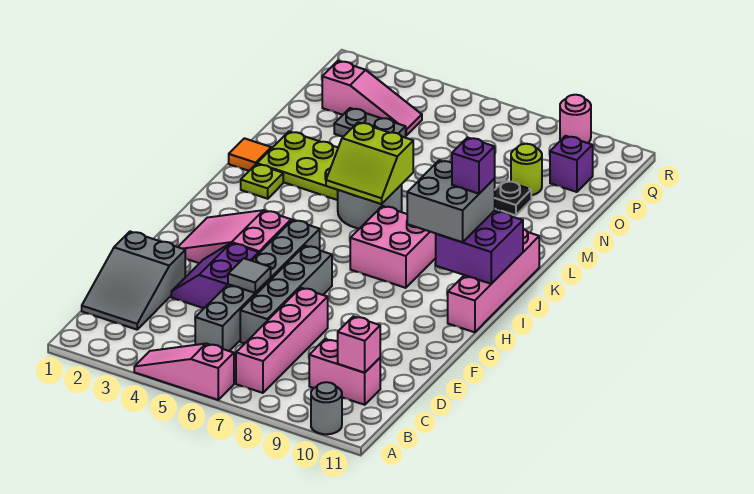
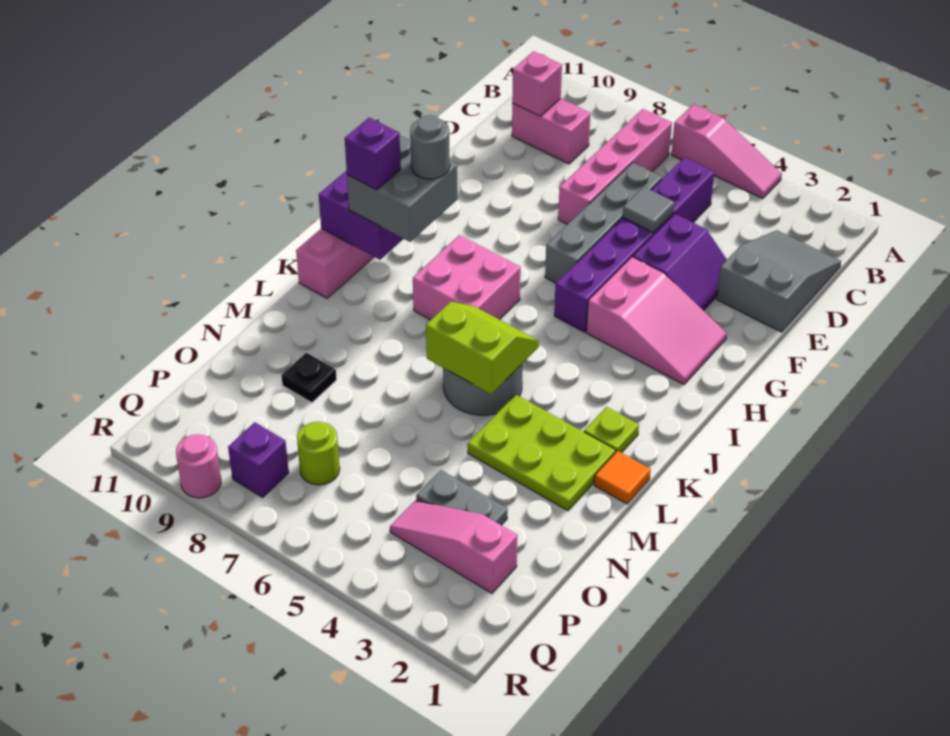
grey 1x1 round brick [311,382,342,434] -> grey 1x1 round brick moved to [410,115,450,179]
grey 1x6 brick [195,220,320,351] -> purple 1x6 brick [554,158,714,332]
lime 1x1 round brick [511,144,542,195] -> lime 1x1 round brick moved to [297,422,340,485]
purple 1x1 brick [550,136,593,192] -> purple 1x1 brick moved to [228,422,289,497]

